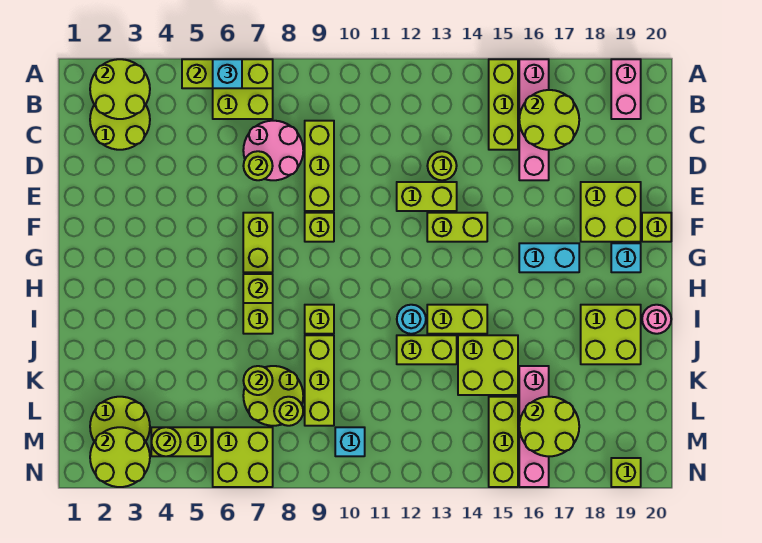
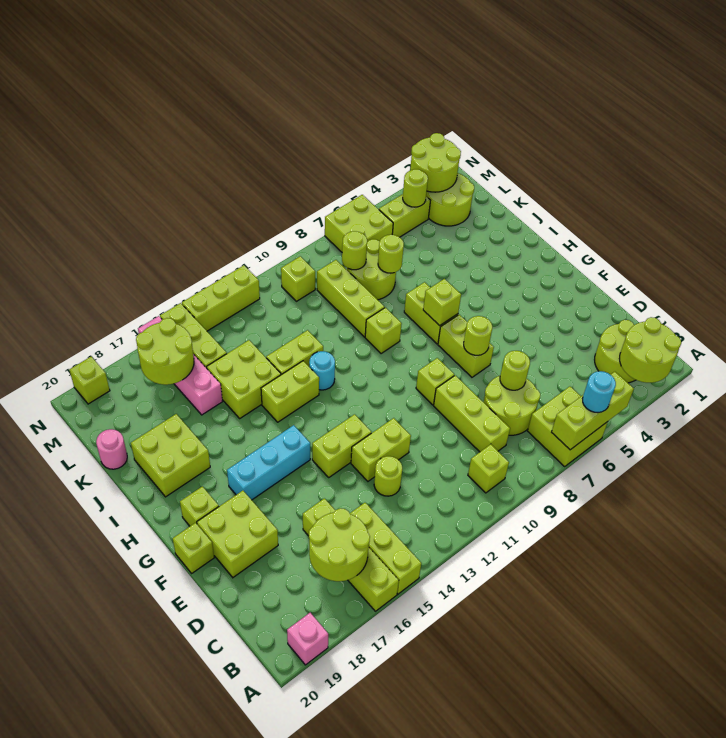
cyan 1x1 brick [213,59,242,88] -> cyan 1x1 round brick [583,371,616,413]
pink 1x4 brick [519,59,549,180] -> lime 1x4 brick [303,498,399,611]
pink 1x2 brick [611,59,641,119] -> pink 1x1 brick [287,613,328,665]
none -> lime 1x1 brick [468,444,509,493]
pink 2x2 round brick [243,121,303,180] -> lime 2x2 round brick [484,376,540,435]
none -> lime 1x1 round brick [464,316,492,355]
cyan 1x2 brick [519,243,579,272] -> cyan 1x3 brick [227,425,310,500]
cyan 1x1 brick [611,243,641,272] -> lime 1x1 brick [180,486,219,526]
pink 1x1 round brick [642,305,671,334] -> pink 1x1 round brick moved to [96,429,127,469]
cyan 1x1 brick [335,427,365,456] -> lime 1x1 brick [281,256,315,301]
none -> lime 1x3 brick [182,265,260,331]

